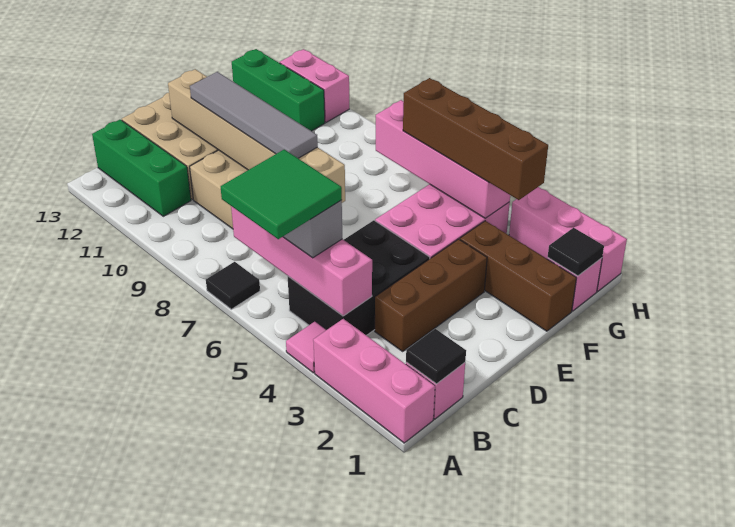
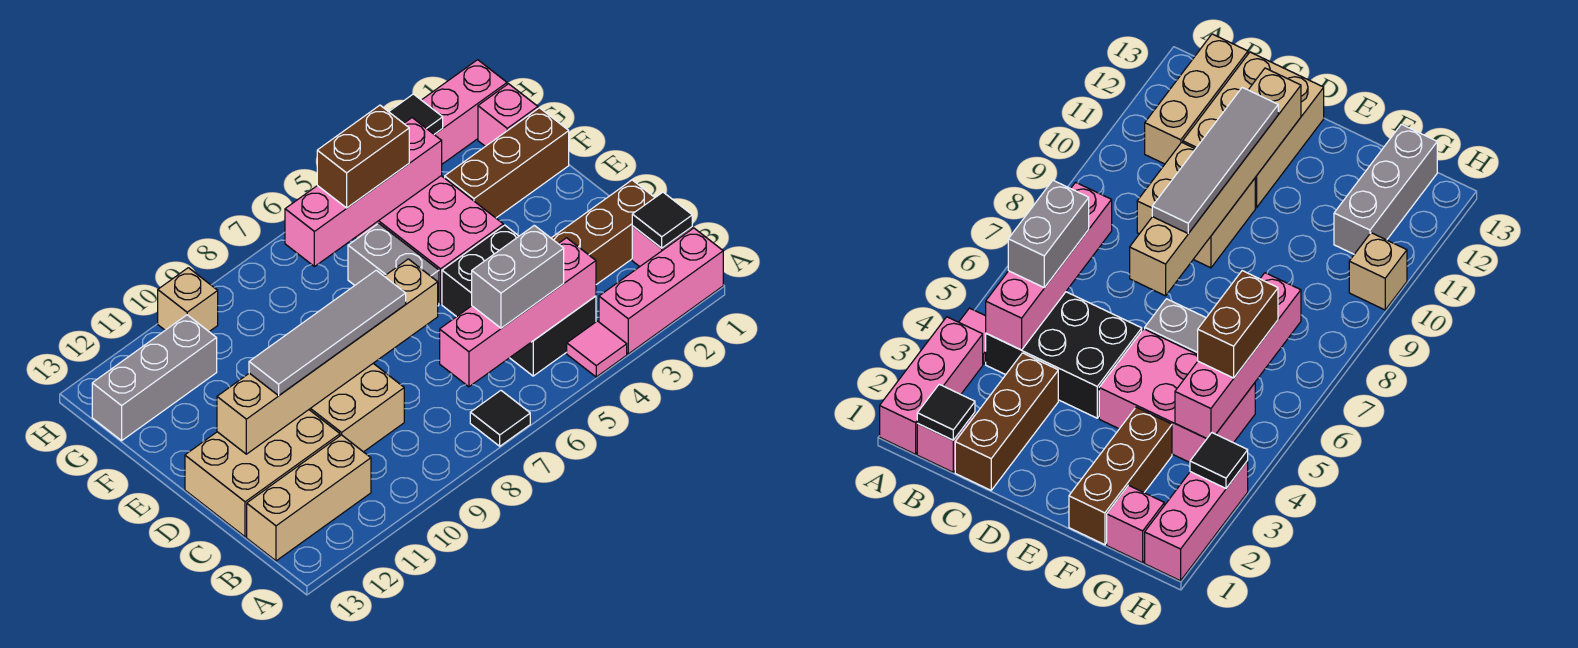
green 2x2 tile [221,150,342,239] -> none
green 1x3 brick [92,120,191,216] -> tan 1x3 brick [247,435,371,561]
brown 1x3 brick [375,239,487,351] -> brown 1x3 brick turned to [551,180,655,285]
none -> grey 1x2 brick [348,223,439,306]
black 1x1 tile [548,228,604,276] -> black 1x1 tile moved to [389,94,443,134]
brown 1x4 brick [403,78,548,200] -> brown 1x2 brick [317,105,409,208]
green 1x3 brick [232,49,325,131] -> grey 1x3 brick [92,315,217,441]
none -> tan 1x1 brick [158,268,218,331]
pink 1x2 brick [280,49,349,122] -> none

